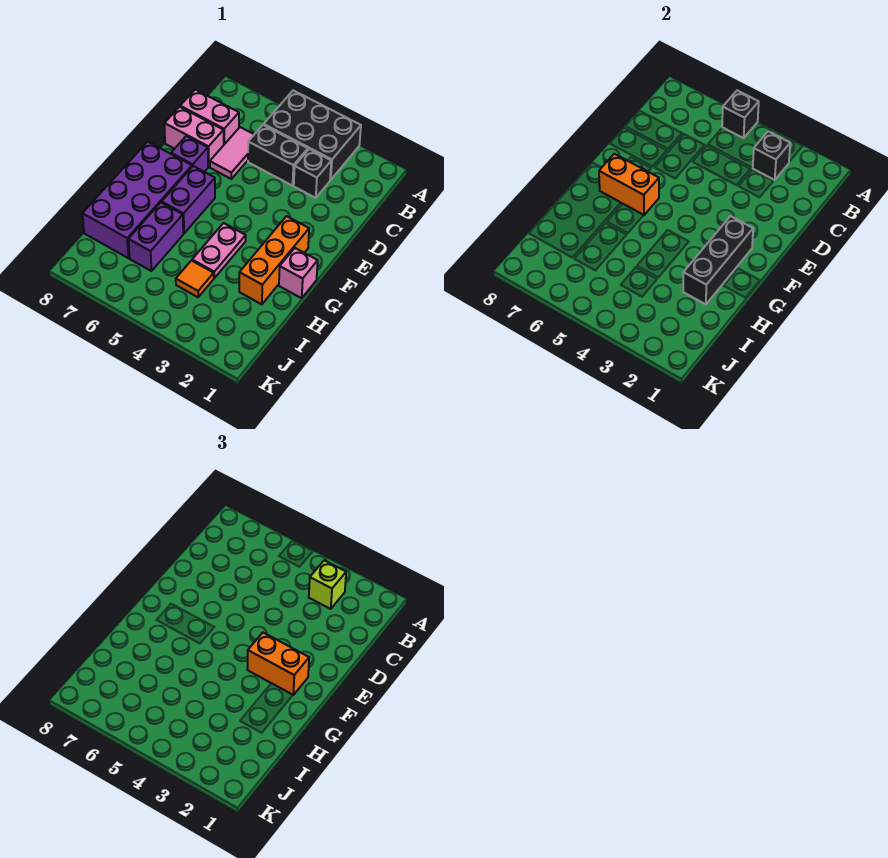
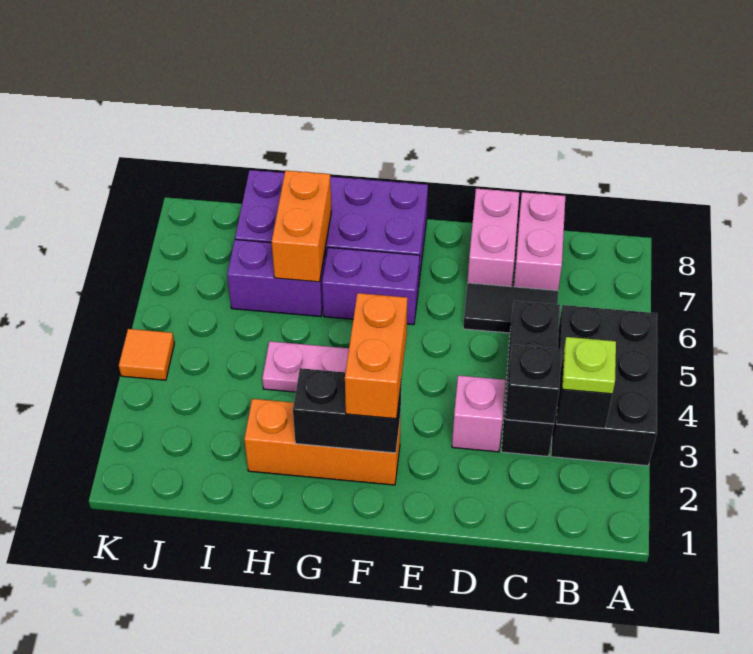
black 1x1 brick [722,90,759,138] -> black 1x1 brick moved to [505,345,561,424]
lime 1x1 brick [309,560,346,609] -> lime 1x1 plate [562,337,616,394]
pink 1x2 tile [210,127,254,179] -> black 1x2 tile [463,283,558,333]
purple 1x1 brick [171,136,208,172] -> none
black 1x3 brick [683,216,753,304] -> black 1x2 brick [293,368,401,453]
orange 1x2 brick [599,154,659,215] -> orange 1x2 brick moved to [272,170,331,282]
pink 1x1 brick [279,248,318,298] -> pink 1x1 brick moved to [452,376,506,452]
orange 1x1 tile [176,261,214,297] -> orange 1x1 tile moved to [119,329,174,380]

